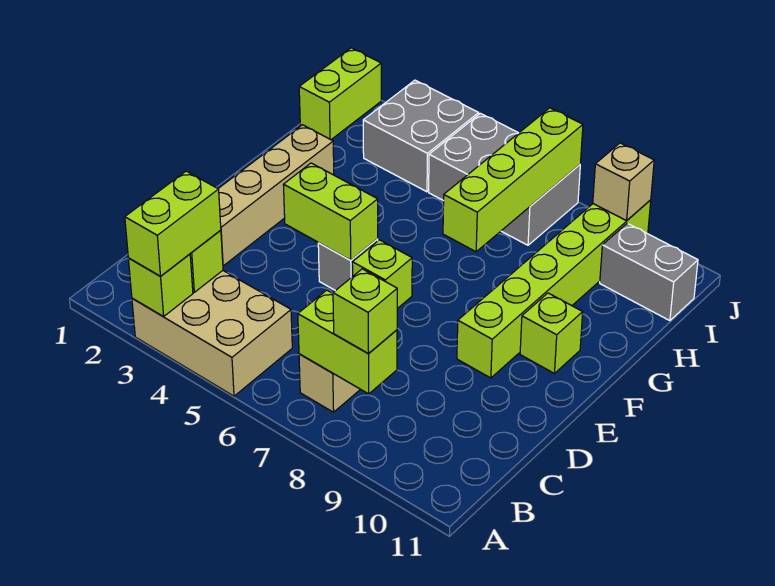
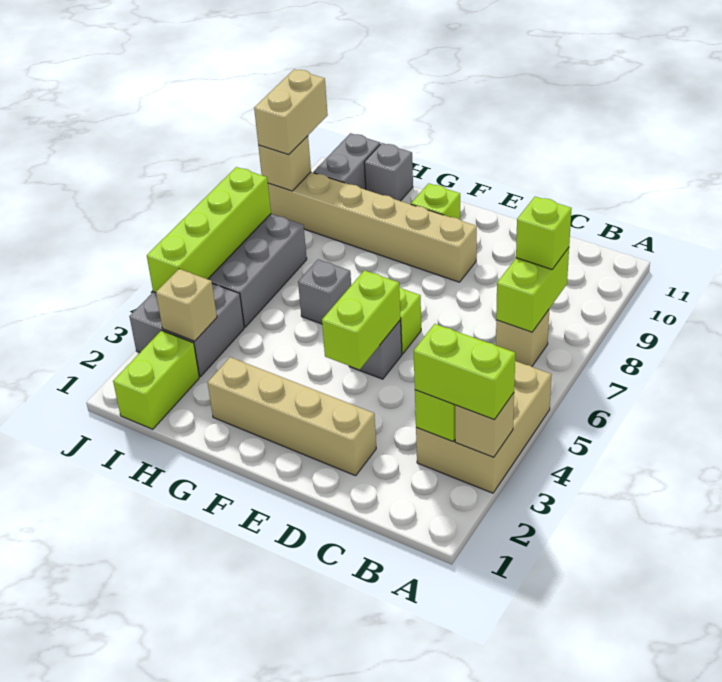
lime 1x1 brick [128,254,193,316] -> tan 1x1 brick [455,393,514,457]
lime 1x6 brick [457,200,651,378] -> tan 1x6 brick [268,172,477,282]
none -> grey 1x1 brick [298,259,351,324]
lime 1x4 brick [443,108,583,252] -> lime 1x4 brick turned to [147,167,271,293]
none -> grey 1x1 brick [364,143,413,201]
lime 1x2 brick [299,48,381,140] -> lime 1x2 brick turned to [113,331,199,429]
none -> tan 1x1 brick [156,269,217,341]
none -> tan 1x2 brick [254,69,328,155]

